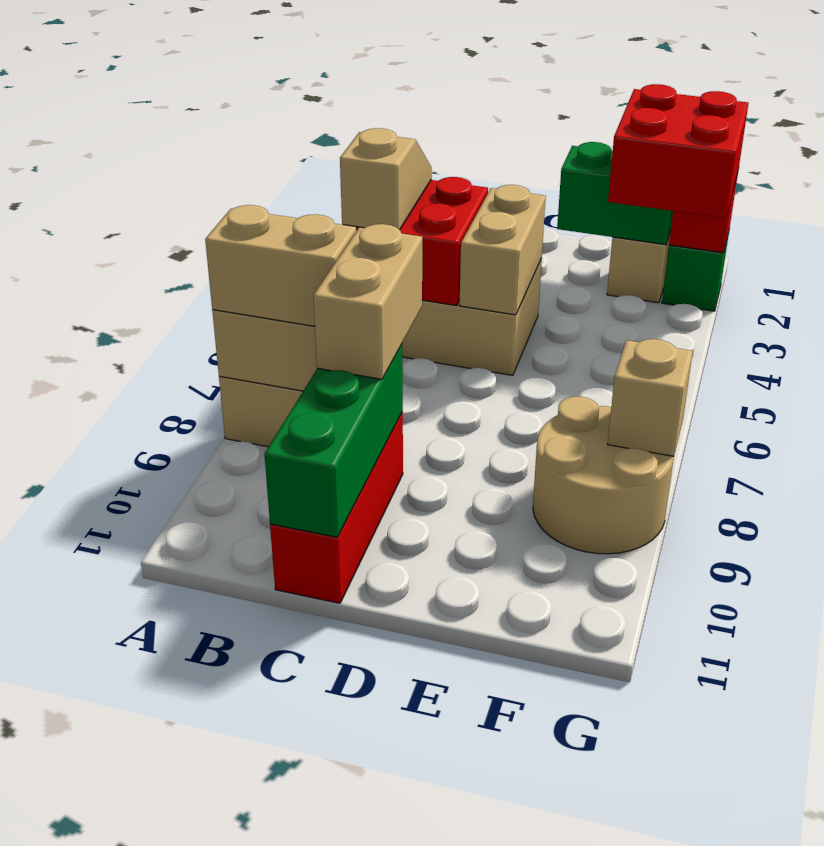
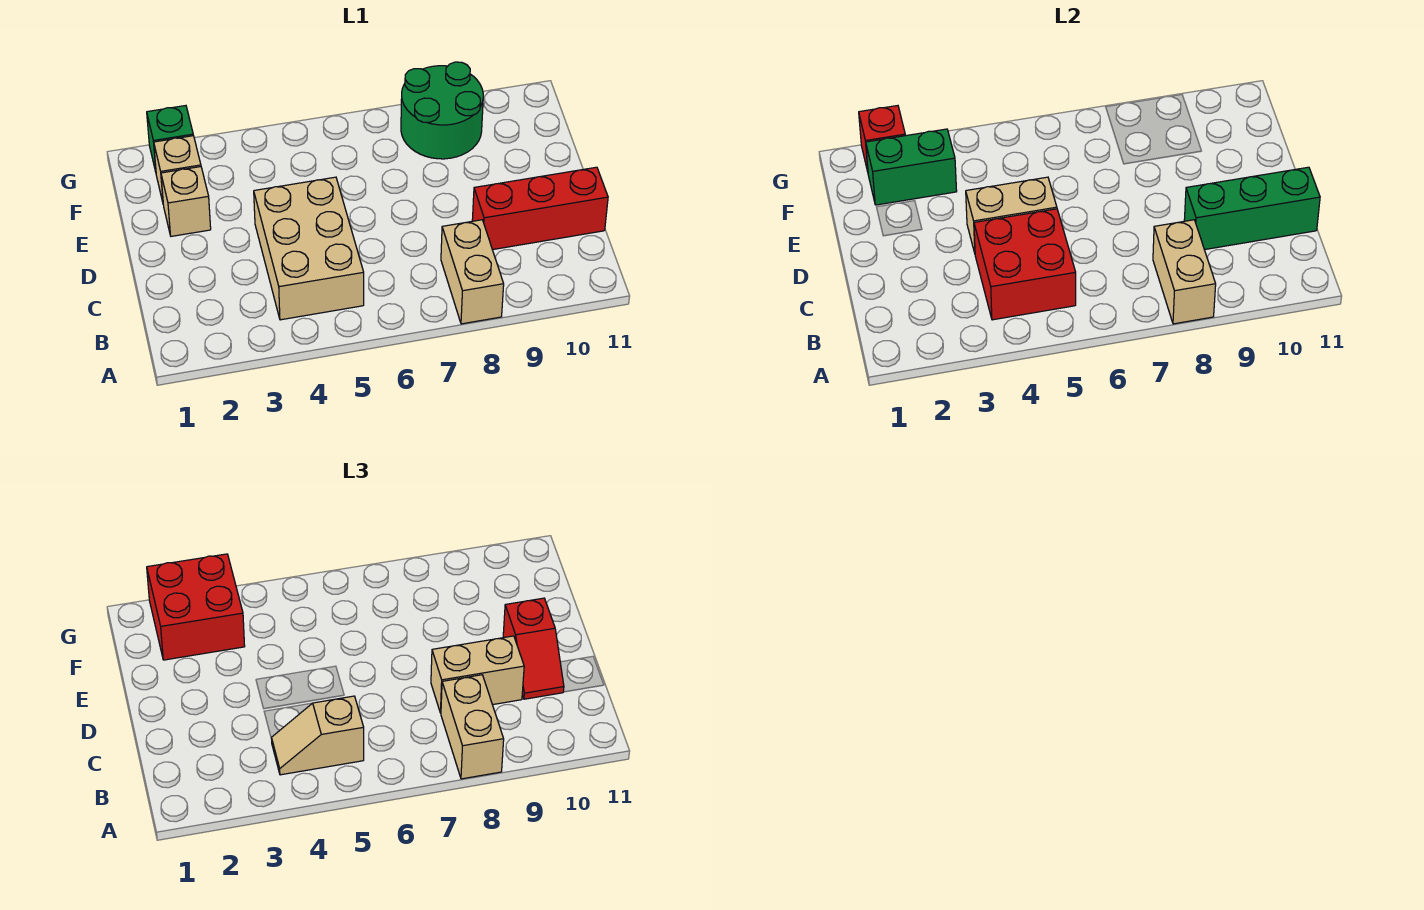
none -> red 1x2 slope [503,598,564,699]
green 1x2 brick [557,142,673,245] -> green 1x2 brick turned to [866,129,957,205]
tan 2x2 round brick [533,397,674,554] -> green 2x2 round brick [401,62,483,159]
tan 1x1 brick [608,339,693,456] -> tan 1x1 brick moved to [161,167,211,236]

